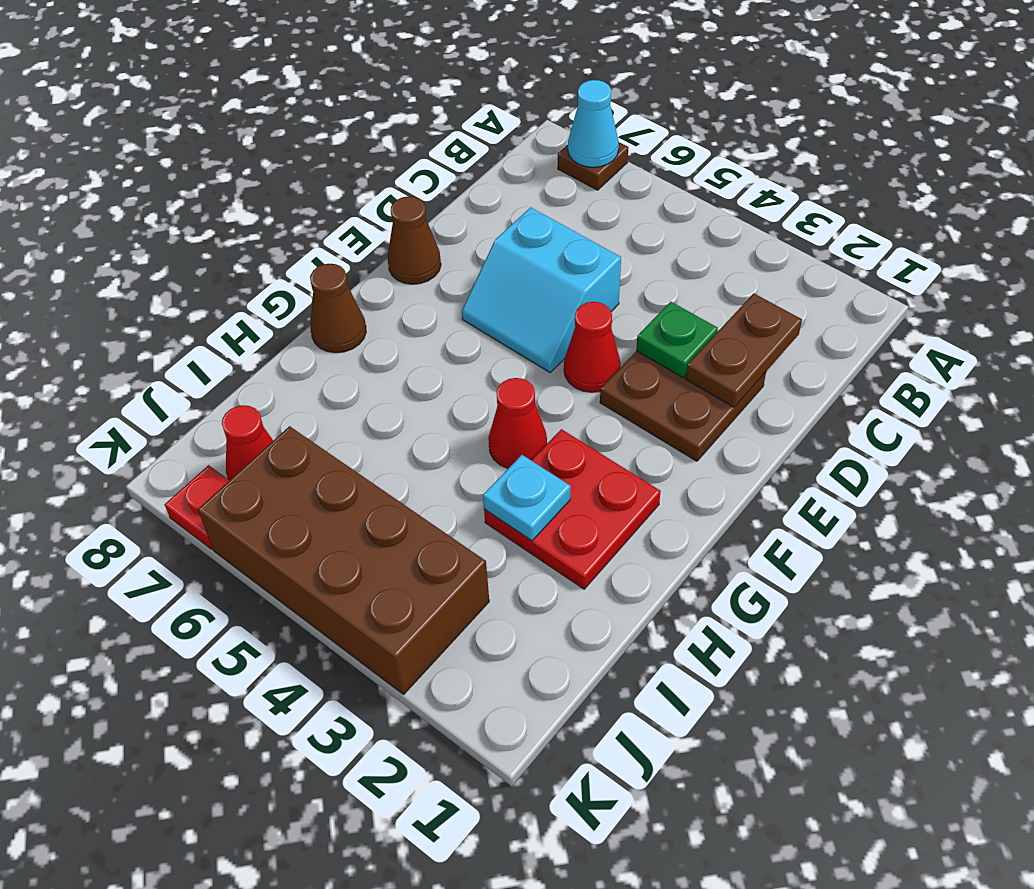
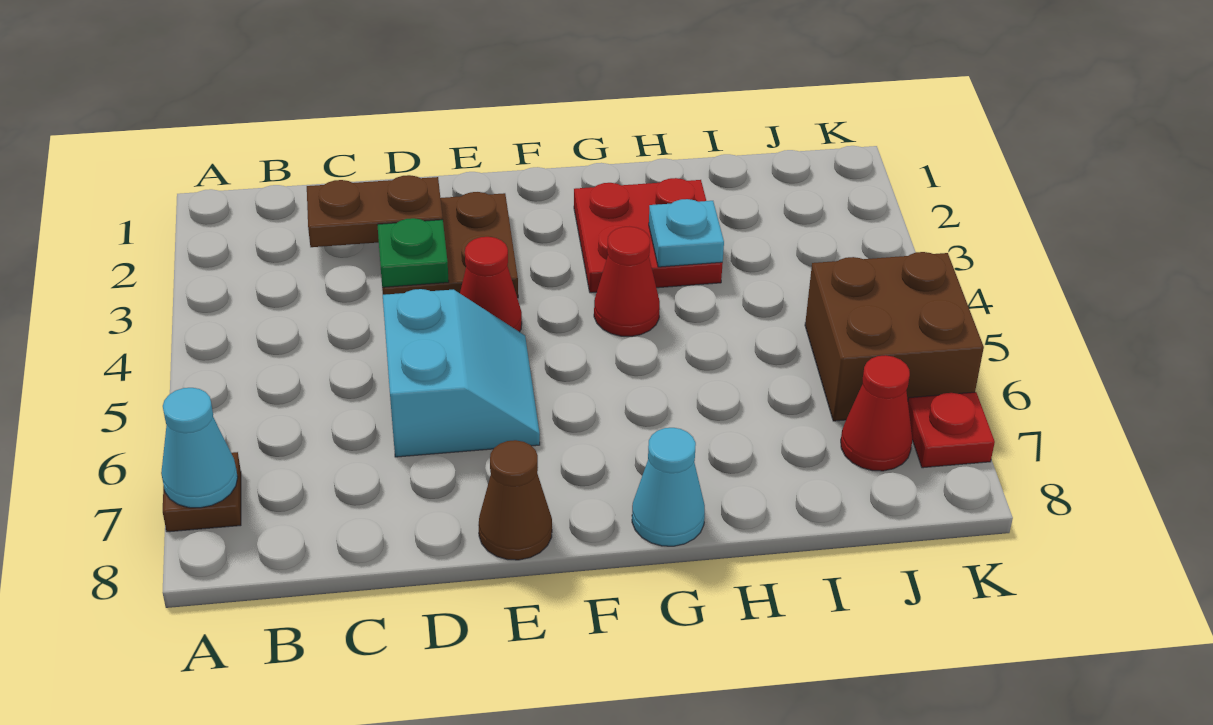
brown 1x1 cone [310,264,366,353] -> cyan 1x1 cone [632,428,705,546]
brown 2x4 brick [198,426,489,694] -> brown 2x2 brick [805,252,984,421]

